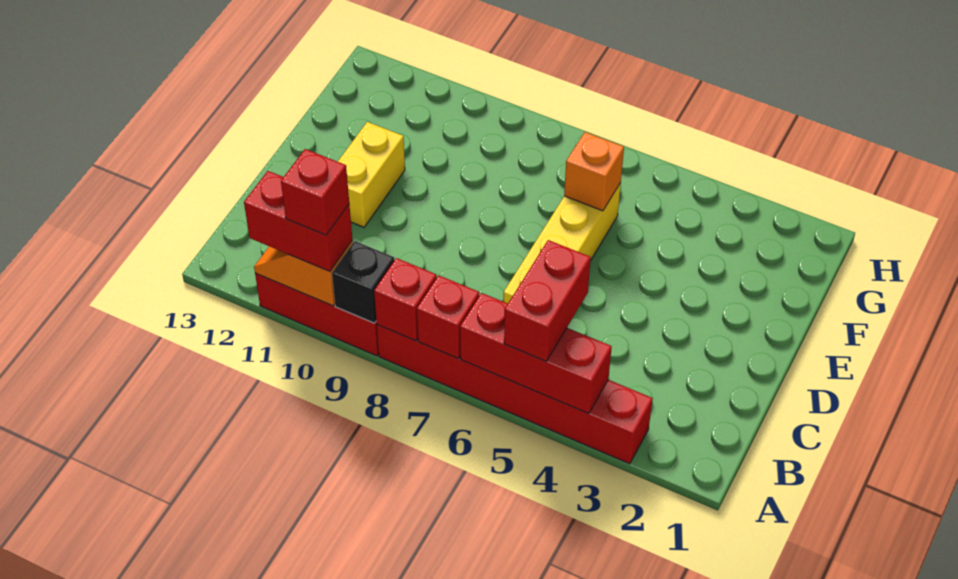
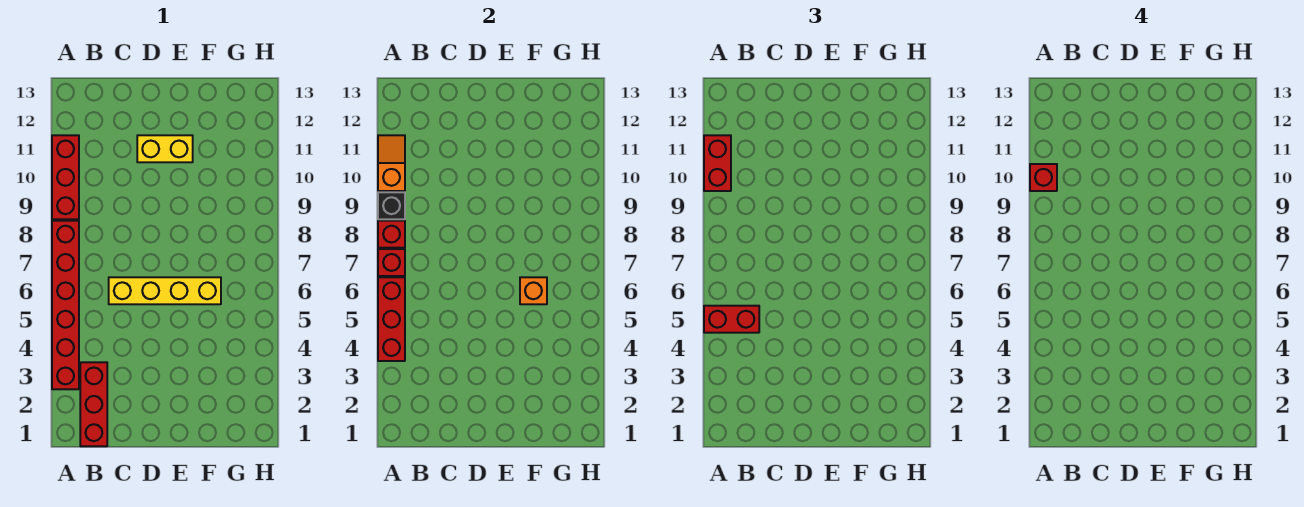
none -> red 1x3 brick [80,362,107,446]

